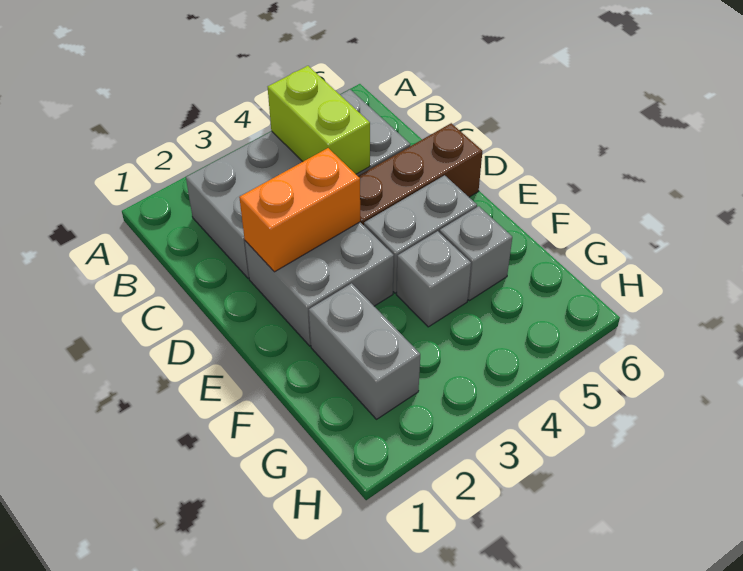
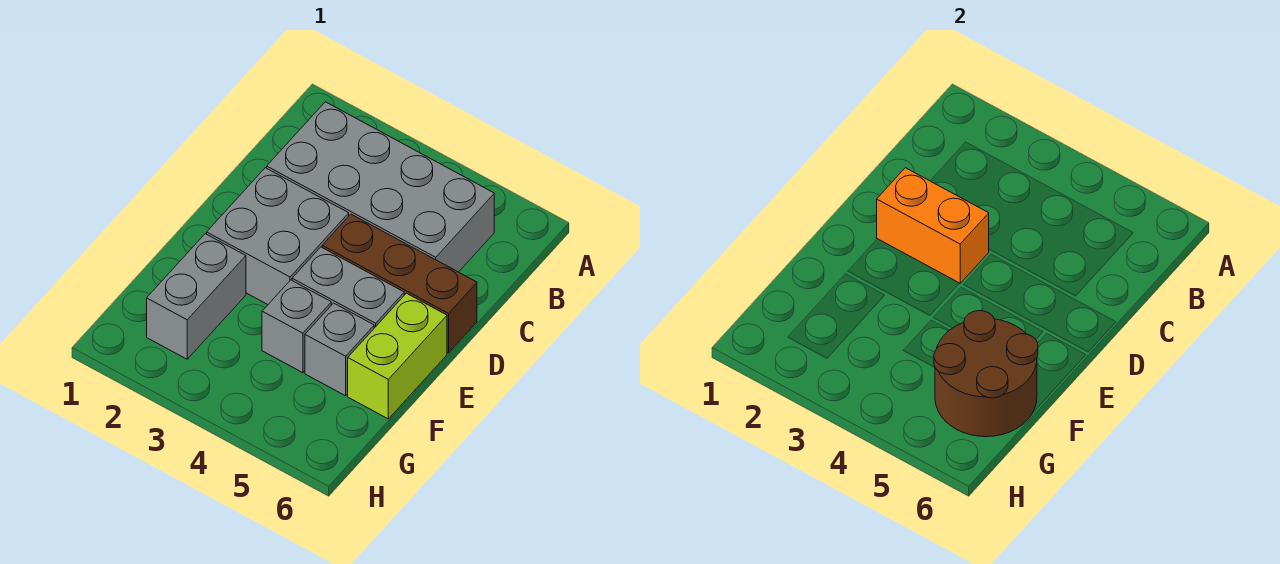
lime 1x2 brick [268,66,370,174] -> lime 1x2 brick moved to [348,293,447,419]
none -> brown 2x2 round brick [934,311,1038,437]

